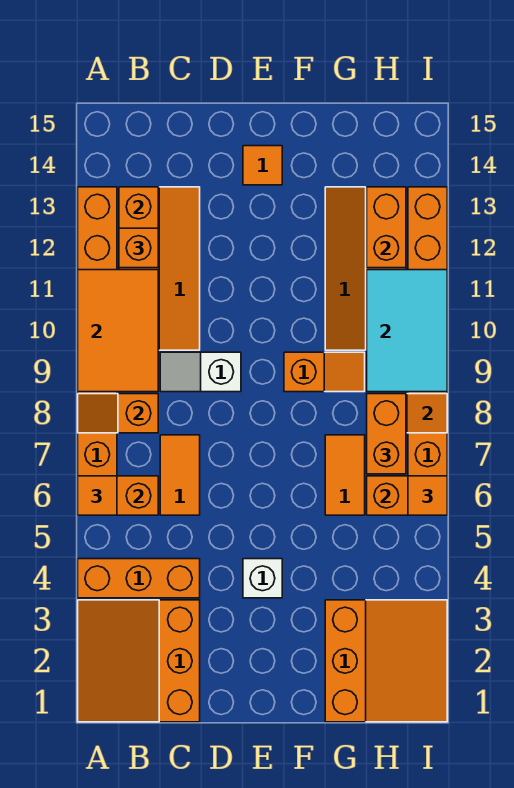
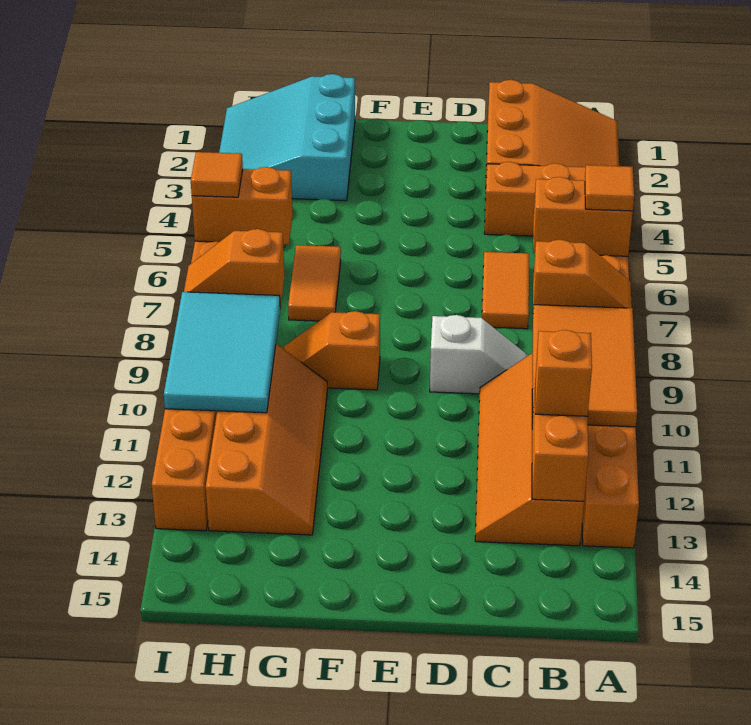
white 1x1 brick [243,559,282,598] -> none
orange 1x1 tile [243,146,282,185] -> none
orange 3x3 slope [325,600,447,722] -> cyan 3x3 slope [219,74,355,201]
orange 1x2 brick [367,394,406,474] -> none
orange 1x2 brick [367,187,406,268] -> none

